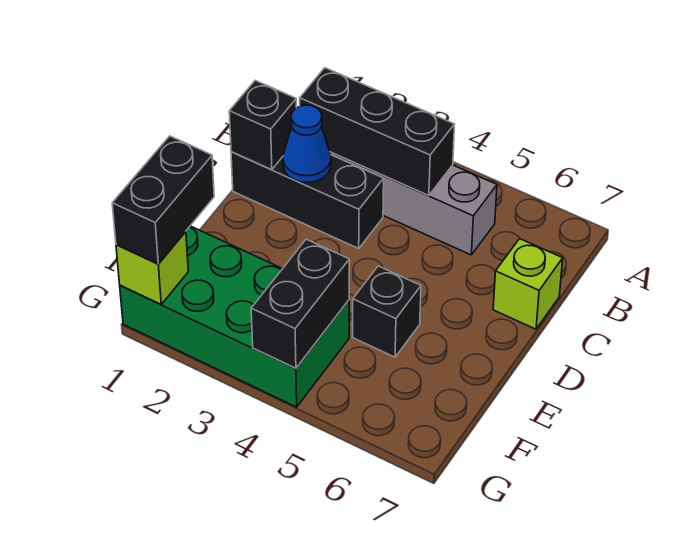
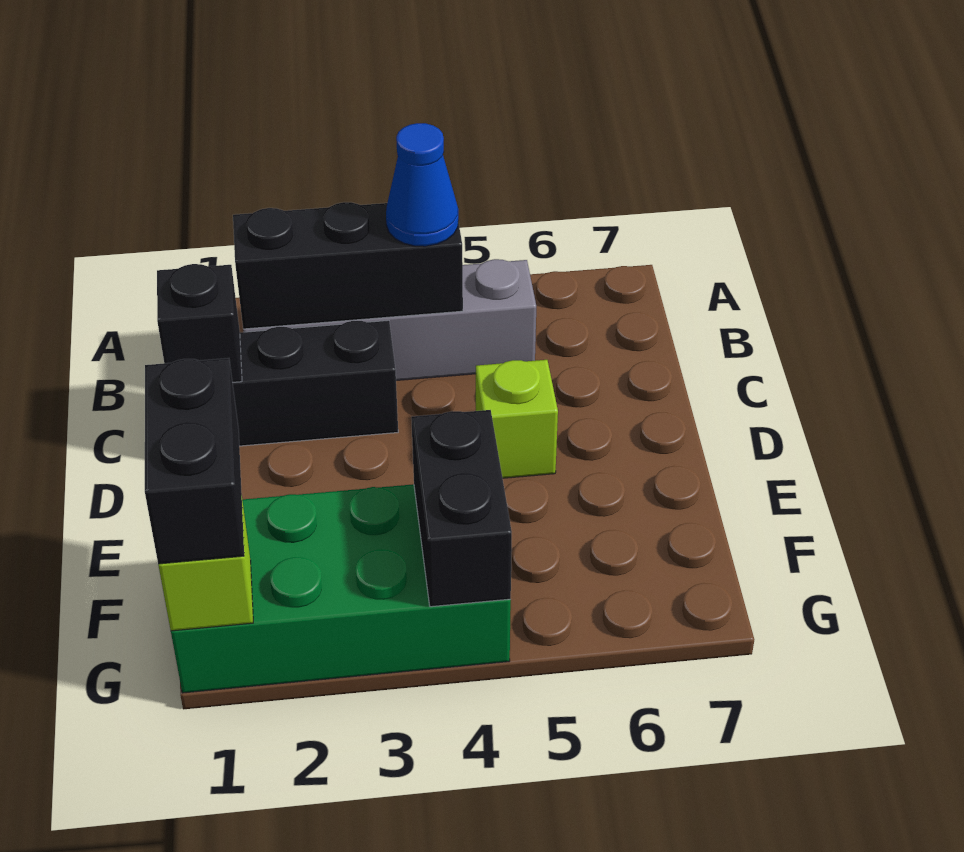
blue 1x1 cone [283,105,331,183] -> blue 1x1 cone moved to [386,123,458,246]
lime 1x1 brick [493,239,563,329] -> lime 1x1 brick moved to [476,360,558,478]
black 1x1 brick [353,266,421,357] -> none

